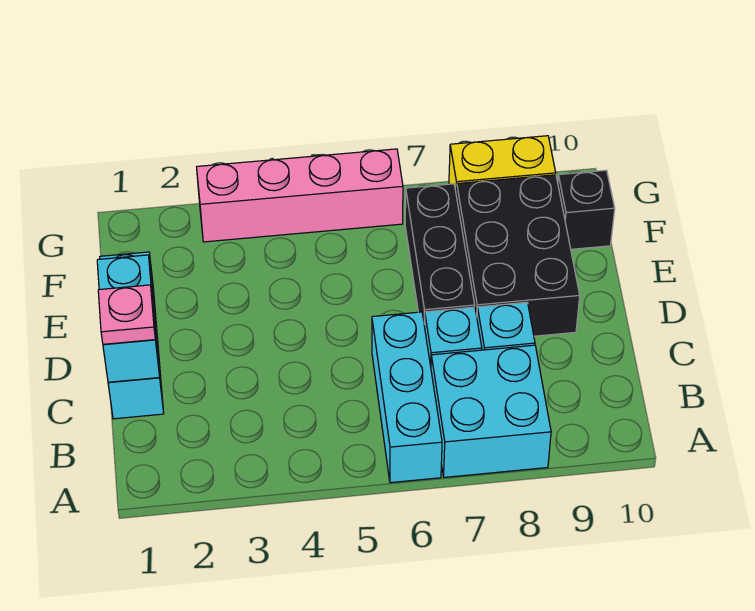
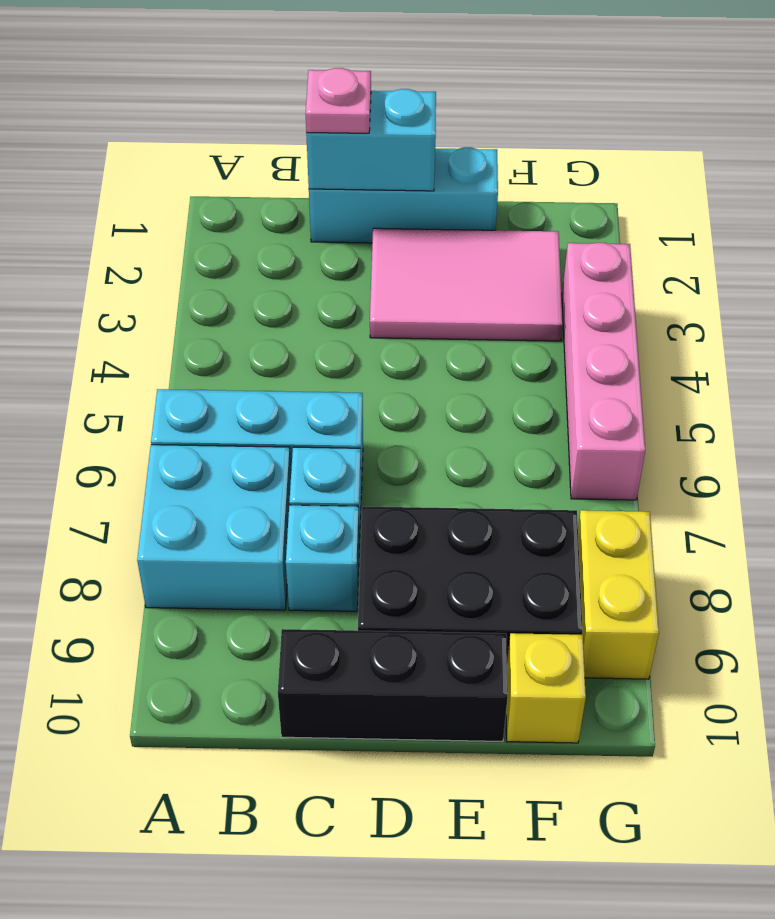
none -> pink 2x3 tile [370,228,563,341]
black 1x3 brick [405,184,475,323] -> black 1x3 brick moved to [278,629,508,742]
black 1x1 brick [558,170,615,249] -> yellow 1x1 brick [506,633,586,743]

